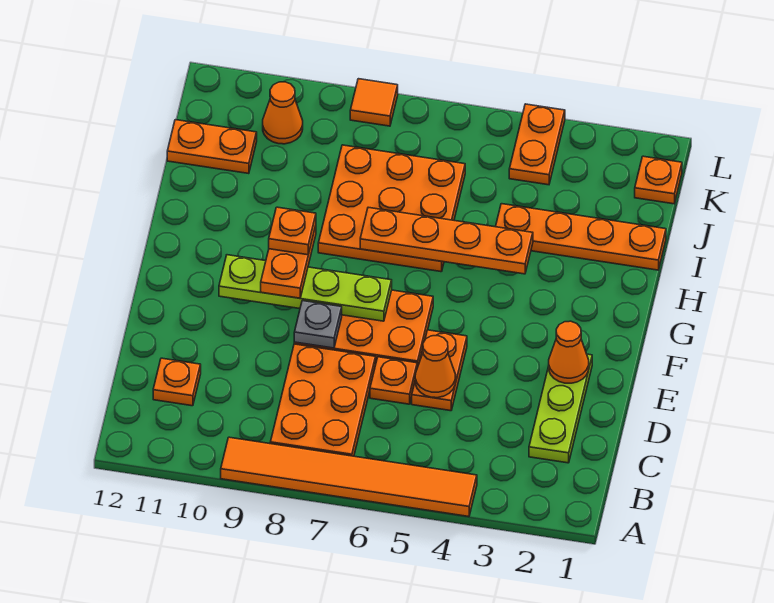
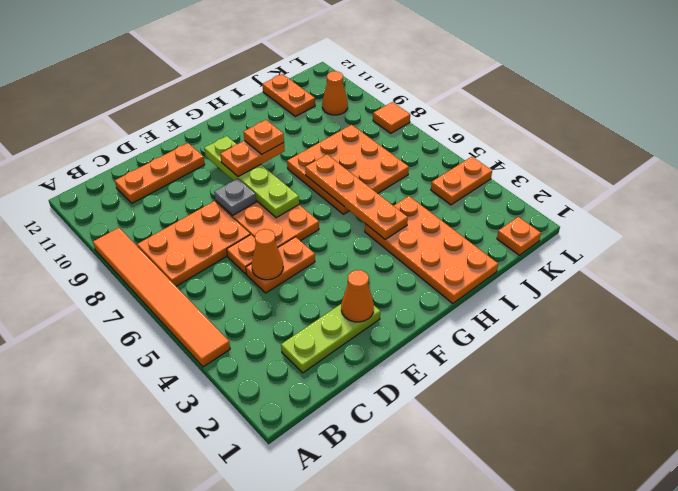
orange 1x1 plate [153,358,201,406] -> orange 1x3 plate [115,143,205,203]
orange 1x4 plate [496,204,666,270] -> orange 2x4 plate [365,196,498,304]

